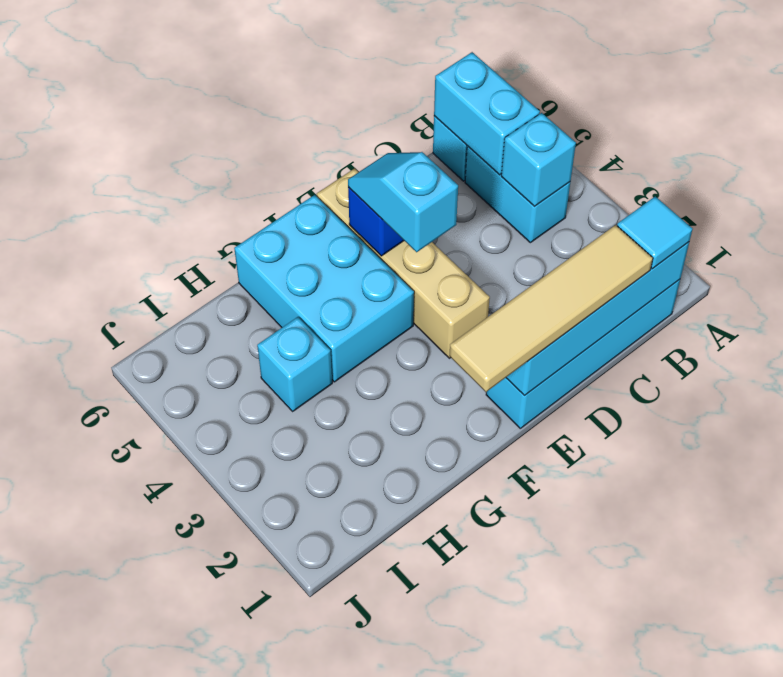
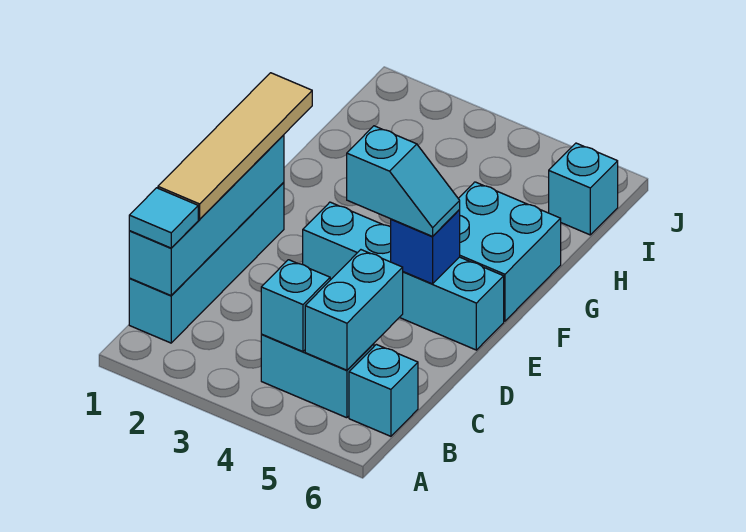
cyan 1x2 brick [434,52,540,175] -> cyan 1x2 brick turned to [305,250,403,370]
tan 1x4 brick [317,168,490,358] -> cyan 1x4 brick [303,202,504,350]
cyan 2x3 brick [234,195,414,382] -> cyan 2x2 brick [458,182,561,321]
cyan 1x1 brick [257,317,332,411] -> cyan 1x1 brick moved to [549,143,618,235]

